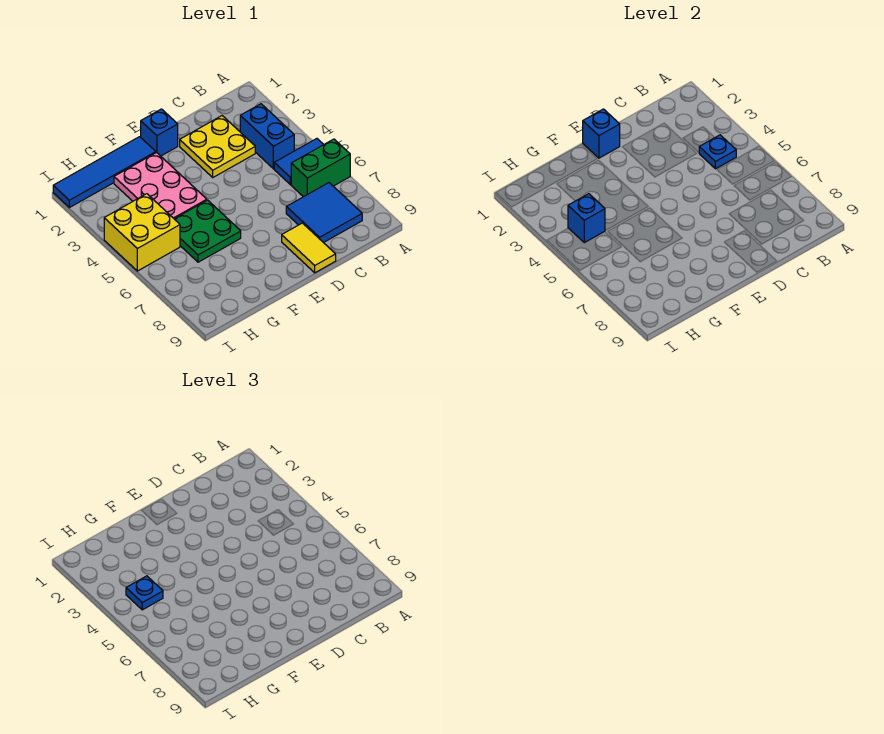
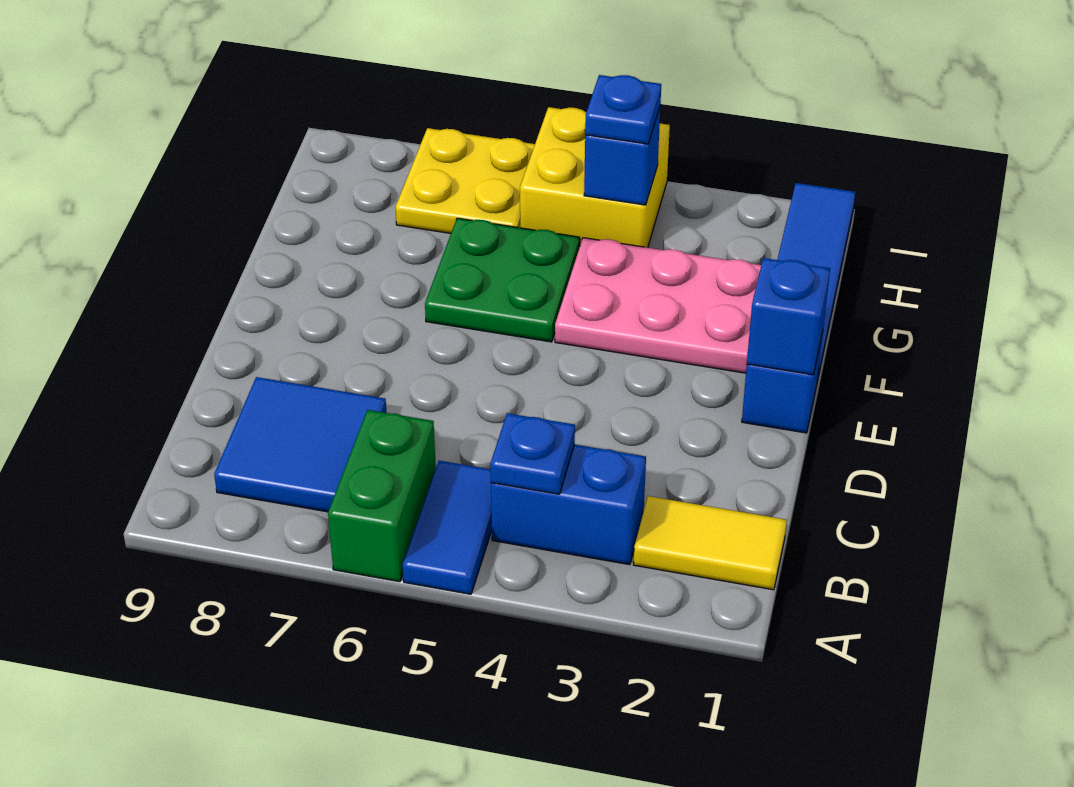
yellow 2x2 plate [180,116,255,177] -> yellow 2x2 plate moved to [396,128,535,233]
yellow 1x2 tile [282,223,336,273] -> yellow 1x2 tile moved to [634,496,787,590]

